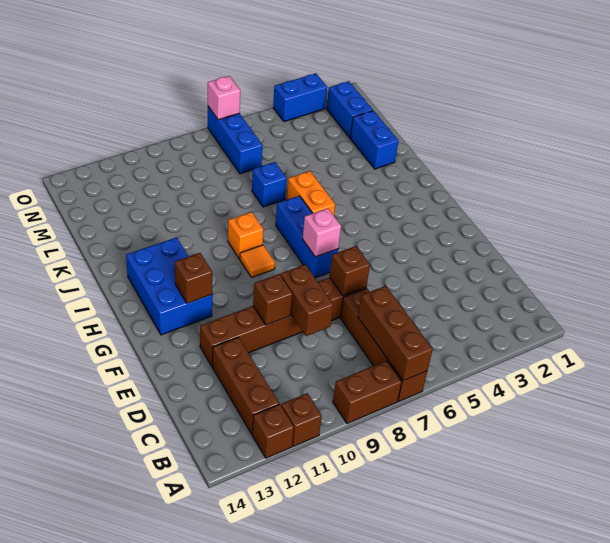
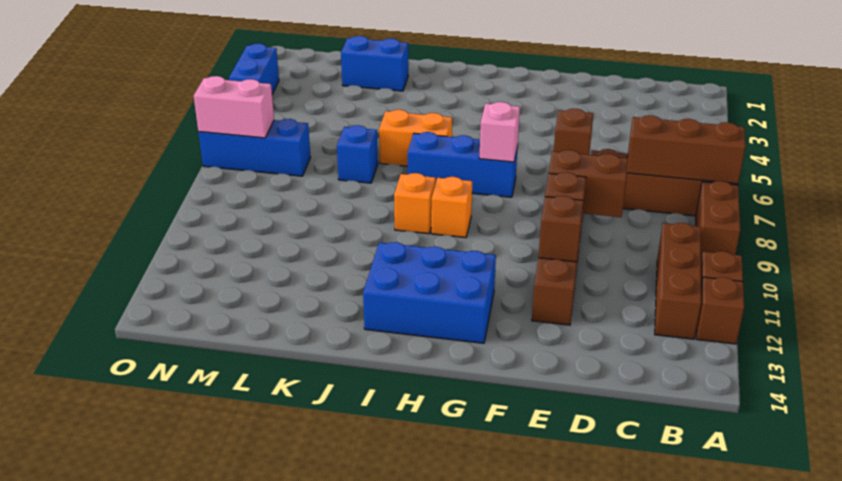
brown 1x3 brick [213,337,279,434] -> brown 1x3 brick turned to [655,223,701,339]
brown 1x1 brick [175,253,212,303] -> brown 1x1 brick moved to [538,196,584,262]
orange 1x1 tile [240,245,275,278] -> orange 1x1 brick [431,177,472,238]
blue 1x2 brick [327,81,373,138] -> none
pink 1x1 brick [208,76,240,120] -> pink 1x2 brick [194,76,274,138]

